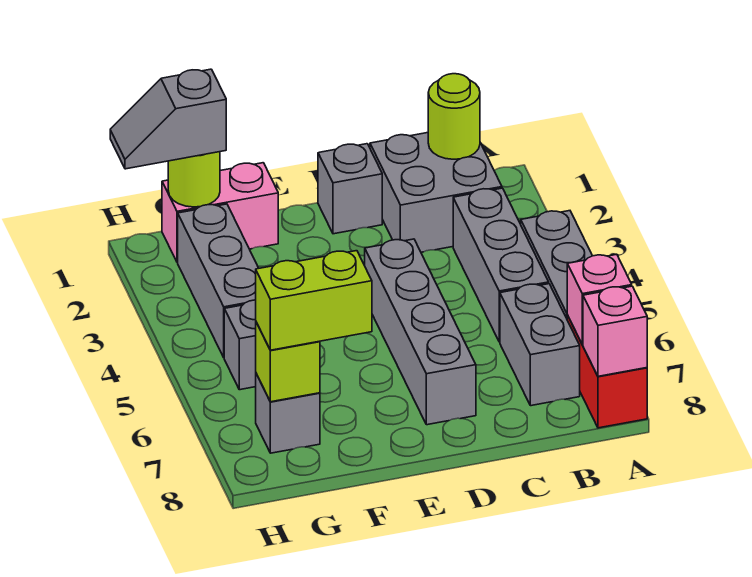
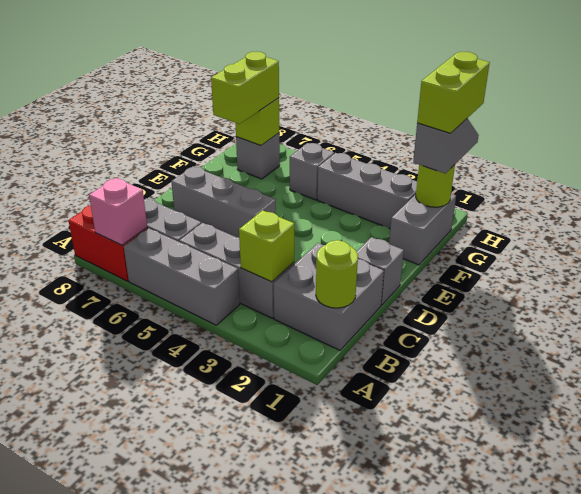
pink 1x1 brick [583,286,647,376] -> none
none -> lime 1x1 brick [239,210,294,282]
grey 1x4 brick [365,239,476,425] -> grey 1x3 brick [171,167,276,238]
pink 1x2 brick [162,163,278,262] -> grey 1x2 brick [389,194,456,265]
none -> lime 1x2 brick [417,52,490,133]

